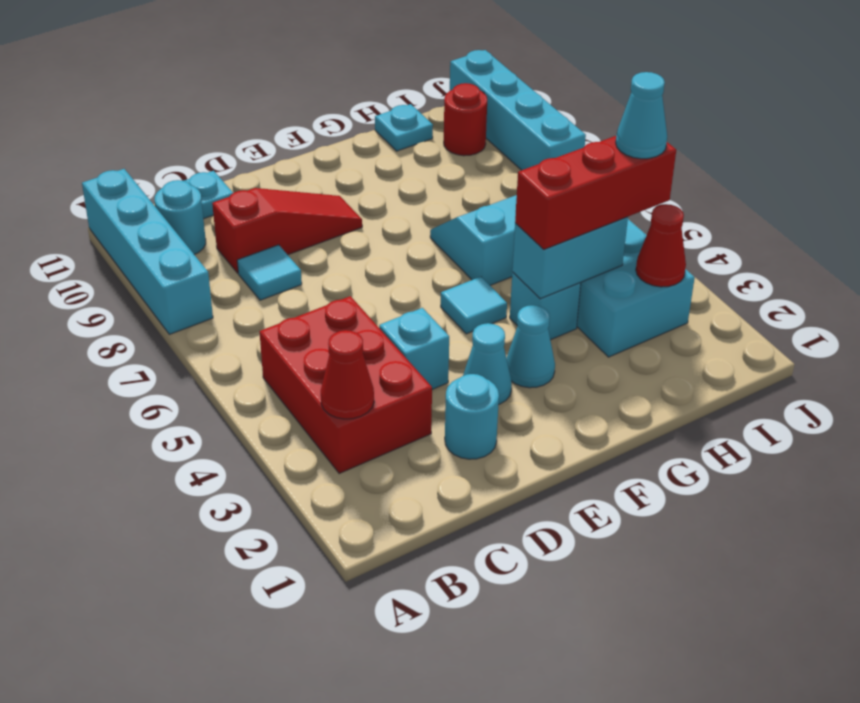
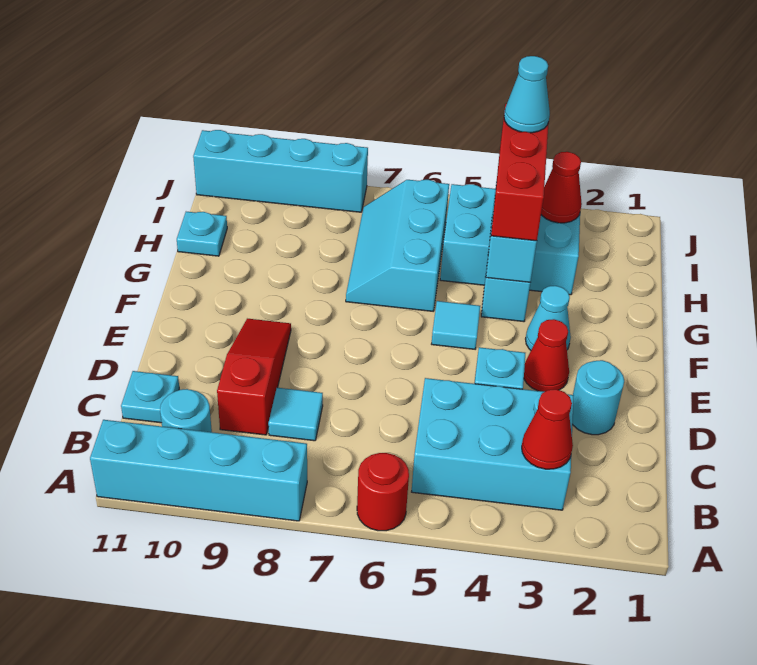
red 2x3 brick [259,296,432,474] -> cyan 2x3 brick [412,378,574,510]
cyan 1x1 cone [463,323,512,404] -> red 1x1 cone [524,319,569,392]
red 1x1 round brick [444,83,487,156] -> red 1x1 round brick moved to [357,453,409,531]

